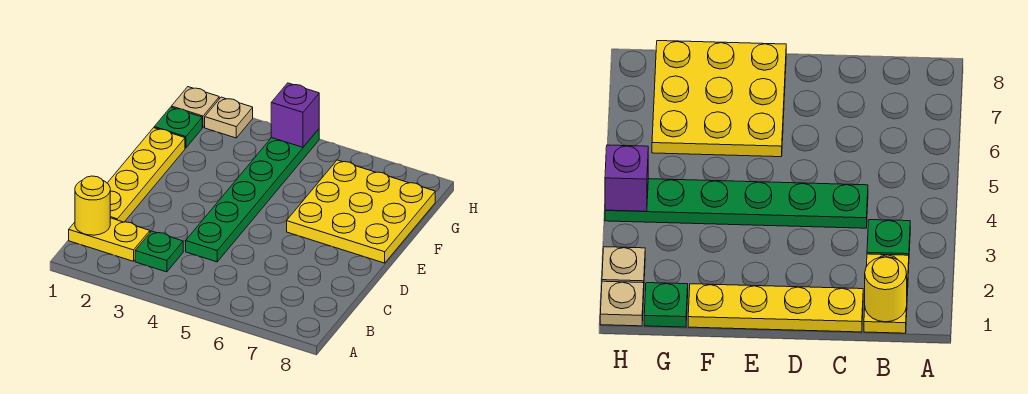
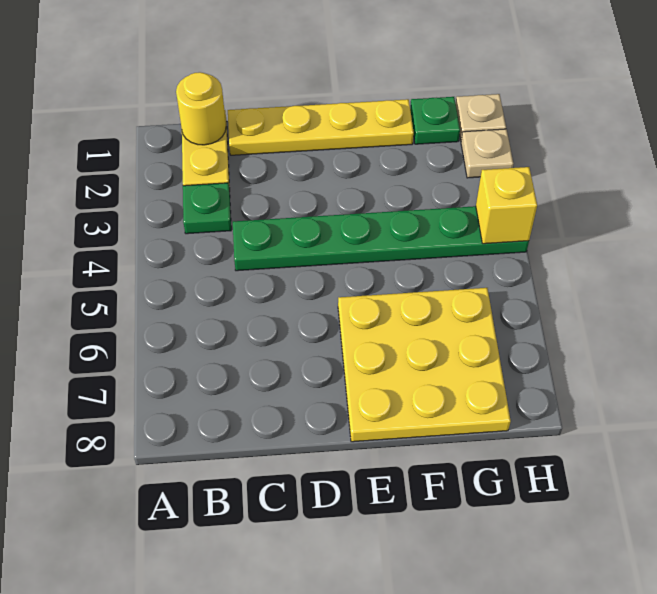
purple 1x1 brick [271,83,319,147] -> yellow 1x1 brick [476,167,537,244]

